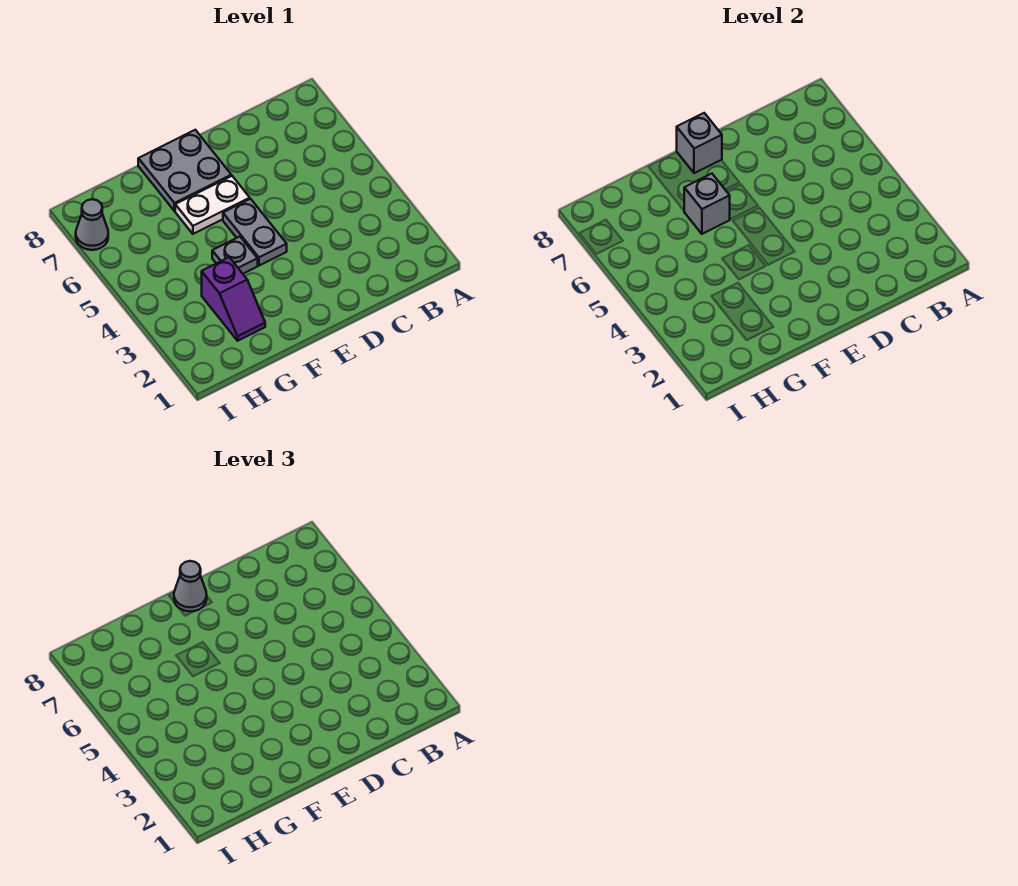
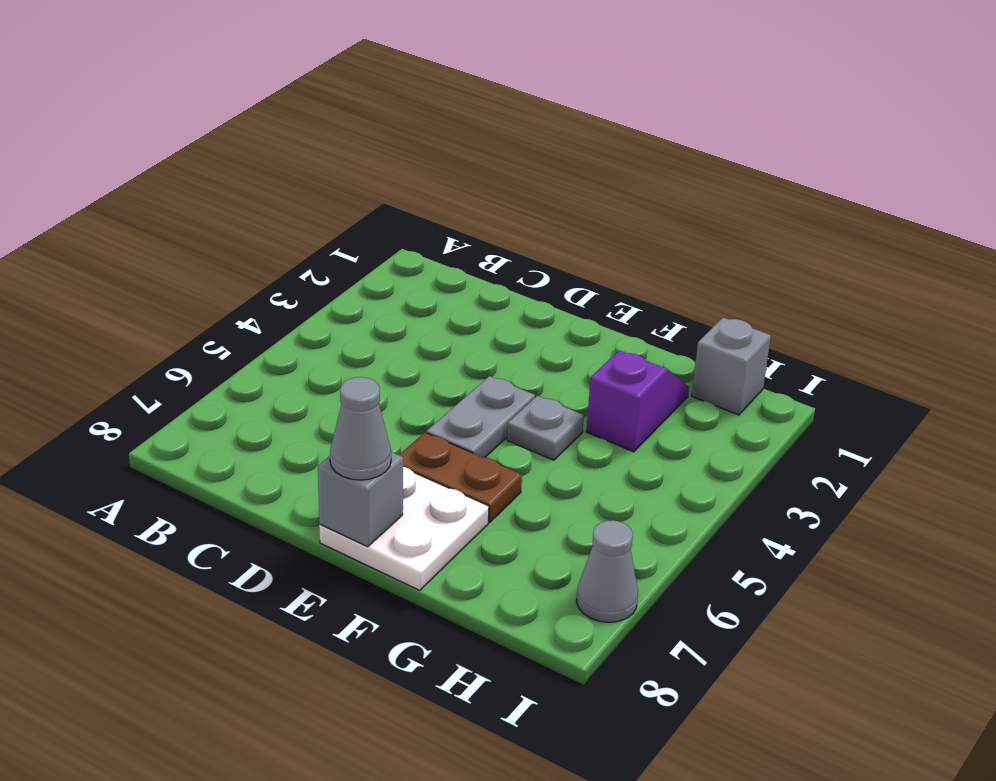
white 1x2 plate [175,176,250,234] -> brown 1x2 plate [400,433,522,522]
grey 2x2 plate [138,130,231,211] -> white 2x2 plate [319,467,489,590]
grey 1x1 brick [684,174,730,234] -> grey 1x1 brick moved to [692,317,771,415]

